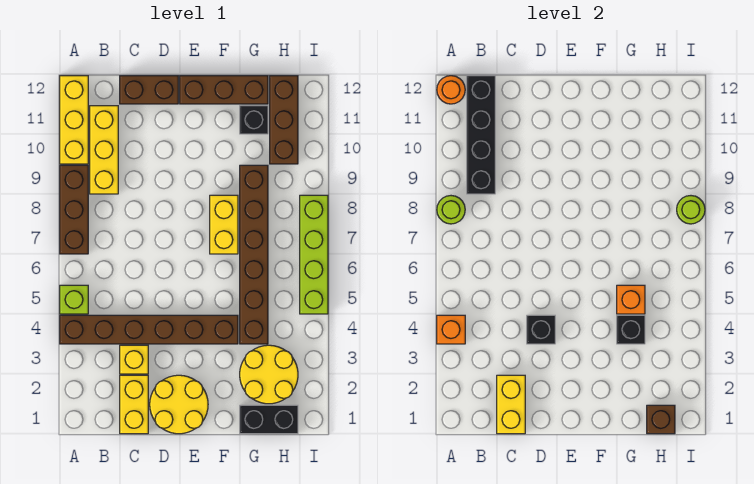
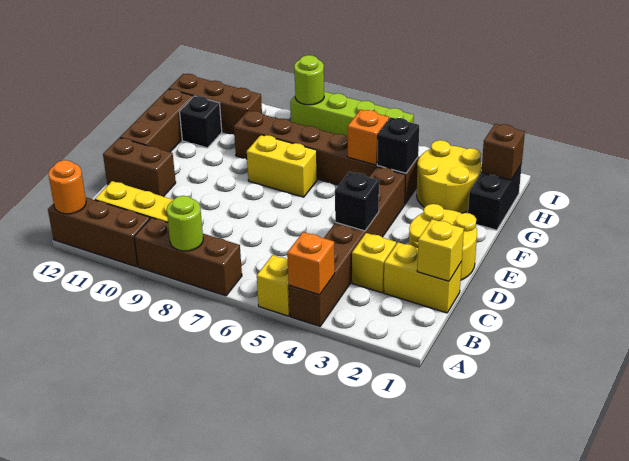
lime 1x1 brick [60,285,88,314] -> yellow 1x1 brick [257,255,290,316]
yellow 1x3 brick [60,76,88,164] -> brown 1x3 brick [48,197,150,267]
black 1x4 brick [467,76,495,194] -> none
yellow 1x2 brick [497,375,525,434] -> yellow 1x1 brick [417,219,464,281]
brown 1x2 brick [120,76,178,104] -> brown 1x2 brick turned to [103,138,176,197]

